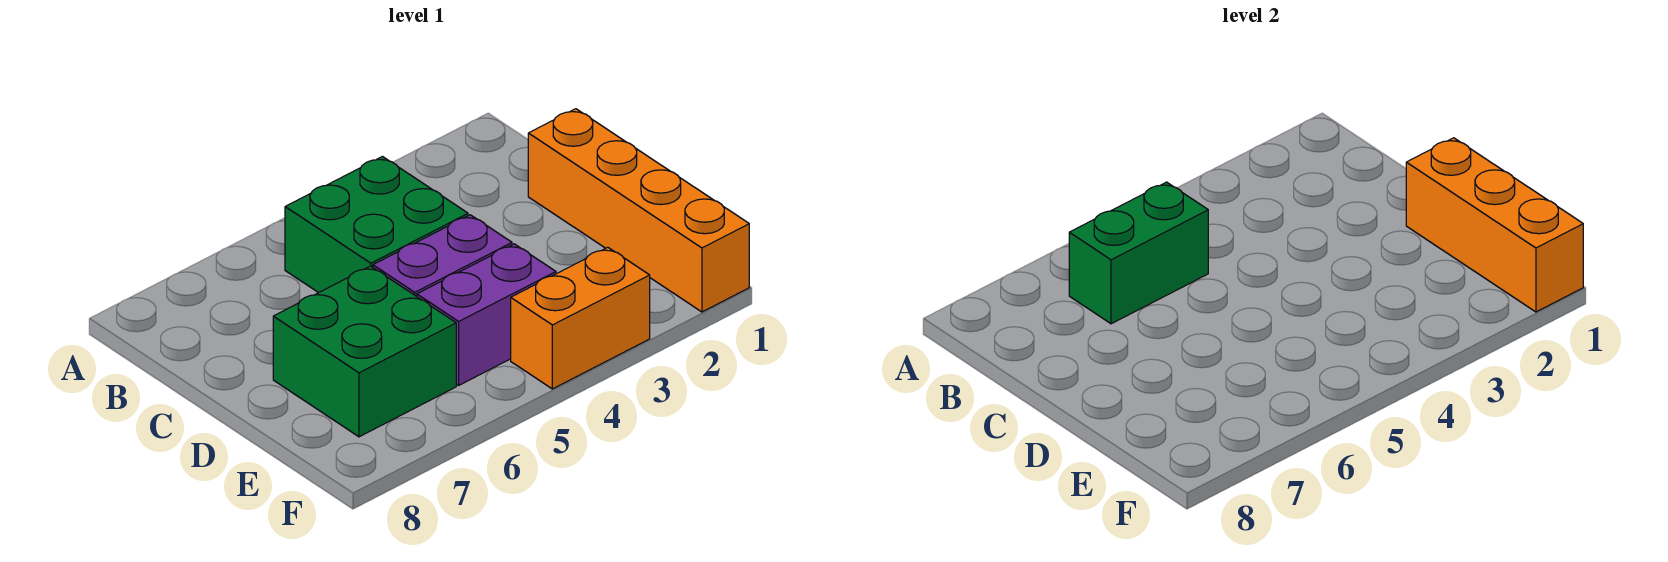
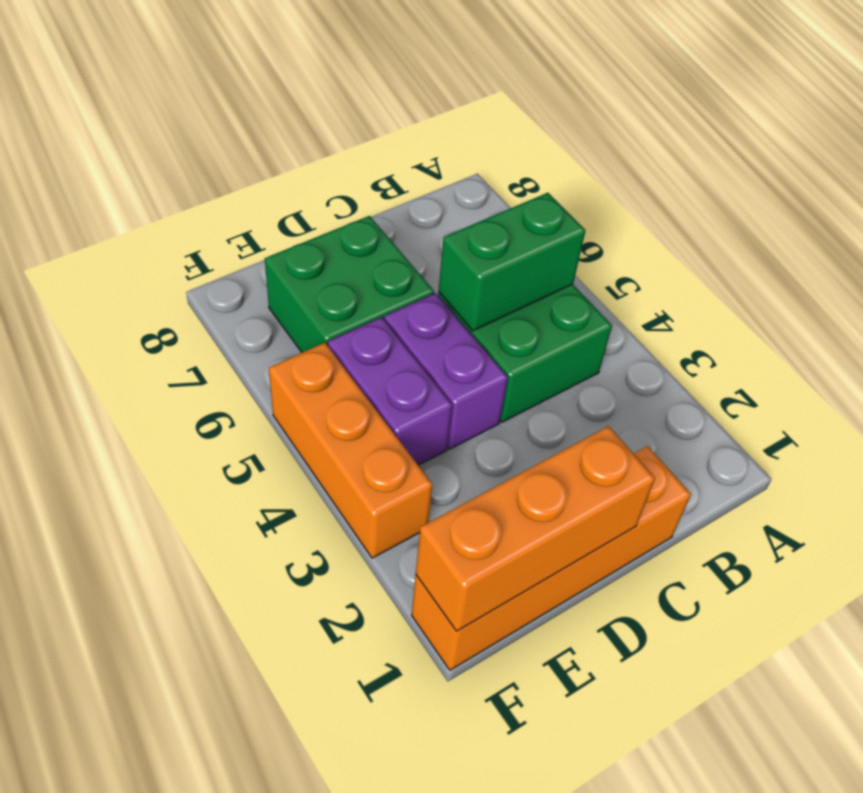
green 1x2 brick [1069,182,1208,324] -> green 1x2 brick turned to [439,193,586,331]
orange 1x2 brick [511,247,650,389] -> orange 1x3 brick [269,343,432,558]

